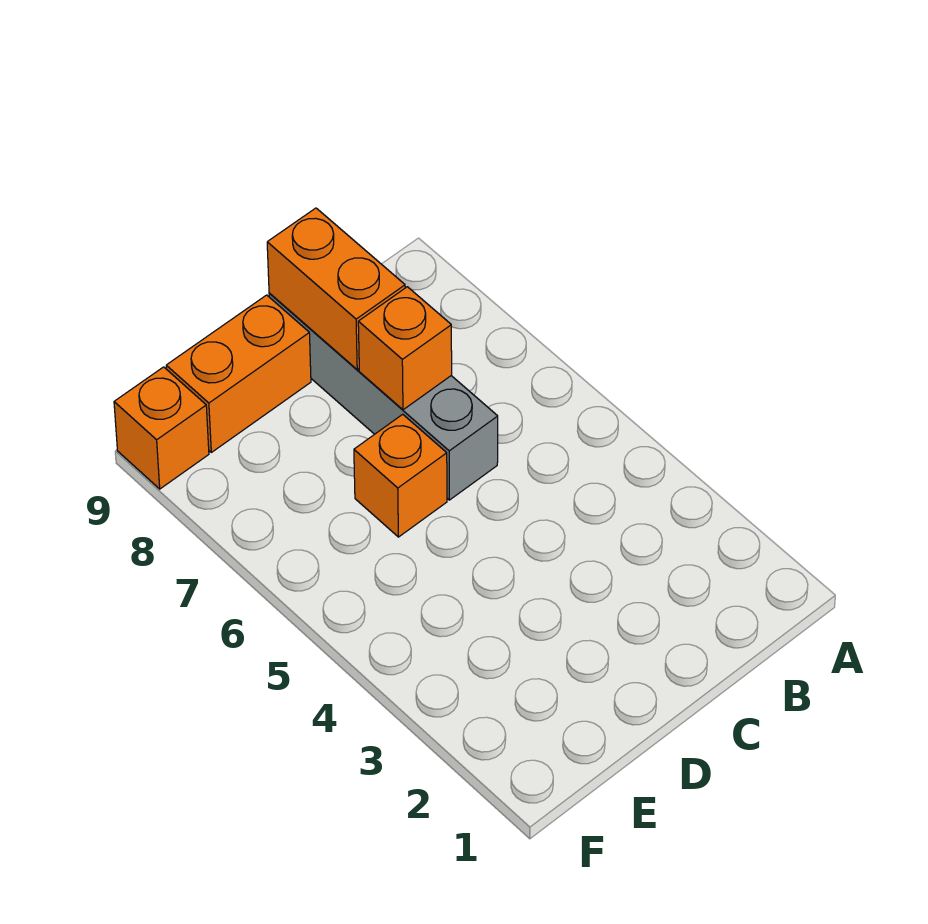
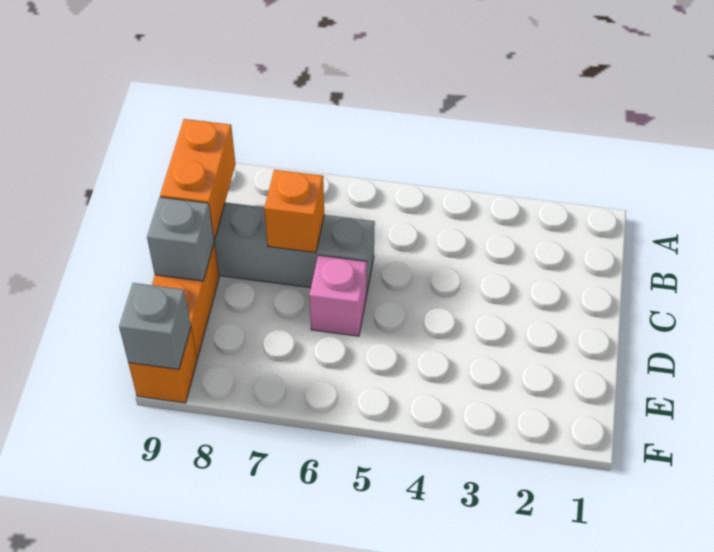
orange 1x2 brick [267,208,405,370] -> orange 1x2 brick turned to [160,119,236,240]
orange 1x1 brick [354,414,447,537] -> pink 1x1 brick [309,255,367,336]
none -> grey 1x1 brick [147,197,214,281]
none -> grey 1x1 brick [119,283,191,369]

